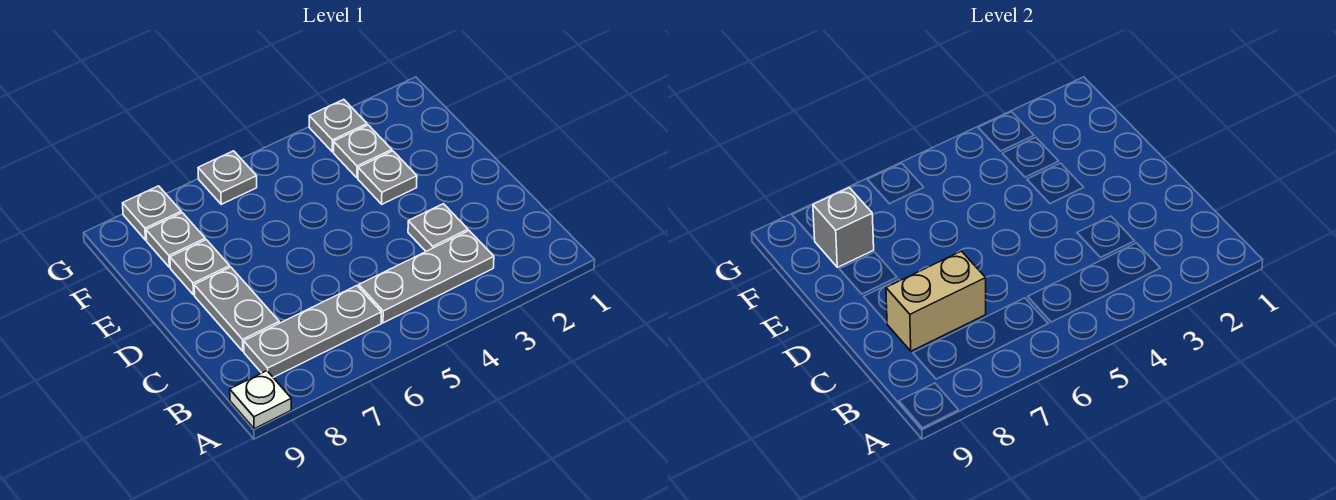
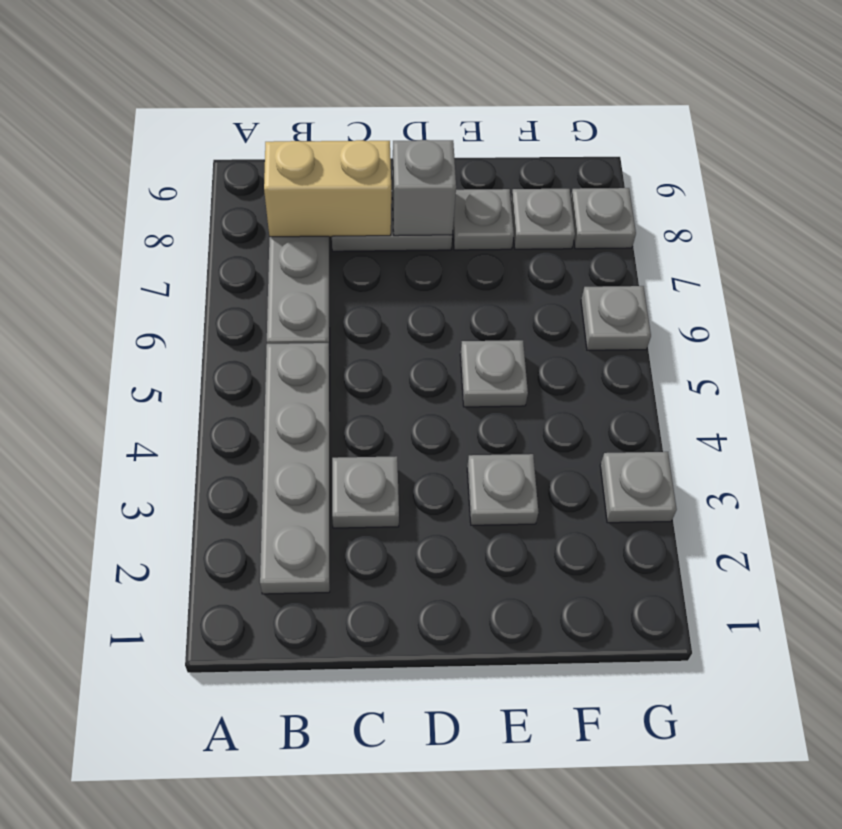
white 1x1 plate [230,371,292,429] -> none
grey 1x3 plate [359,231,494,323] -> grey 1x4 plate [260,343,330,594]
tan 1x2 brick [886,251,986,351] -> tan 1x2 brick turned to [264,140,391,237]
grey 1x1 plate [334,125,392,178] -> grey 1x1 plate moved to [460,340,528,407]
grey 1x1 brick [813,188,874,267] -> grey 1x1 brick moved to [392,140,456,236]

